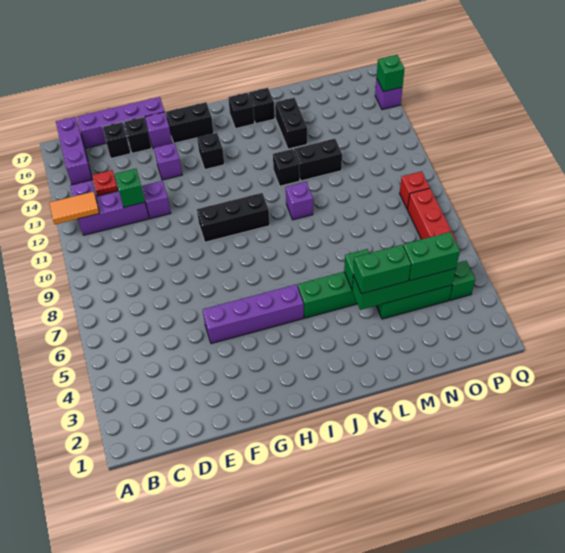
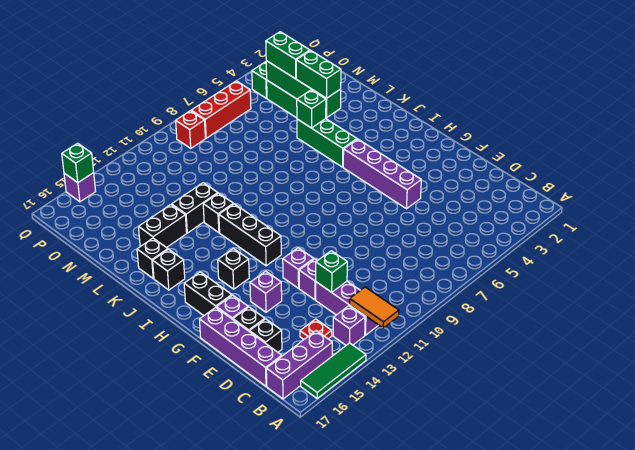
none -> green 1x3 tile [301,343,366,398]
black 1x3 brick [197,193,270,242] -> black 1x3 brick moved to [219,204,281,266]
purple 1x1 brick [286,182,313,220] -> purple 1x1 brick moved to [283,248,314,288]
black 1x2 brick [294,139,342,181] -> black 1x2 brick turned to [172,183,218,233]

